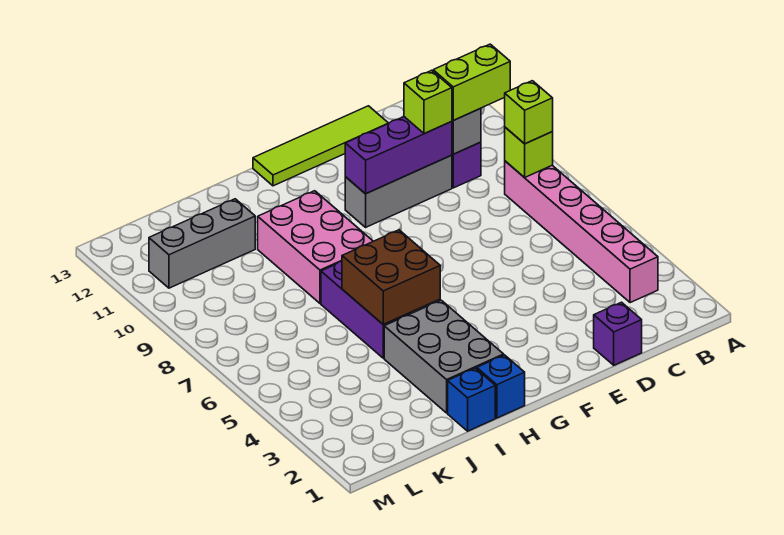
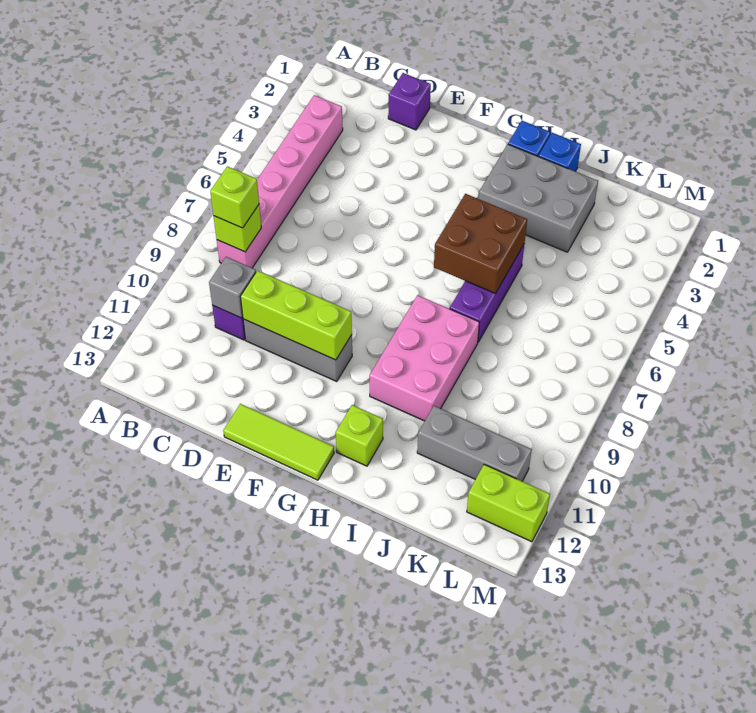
lime 1x2 brick [433,44,510,120] -> lime 1x2 brick moved to [467,464,550,542]
purple 1x3 brick [345,117,452,194] -> lime 1x3 brick [240,270,352,360]
lime 1x1 brick [404,70,452,133] -> lime 1x1 brick moved to [336,405,383,466]
lime 1x4 tile [253,106,389,186] -> lime 1x3 tile [223,404,334,480]
grey 2x3 brick [384,300,504,413] -> grey 2x3 brick turned to [479,144,598,252]

